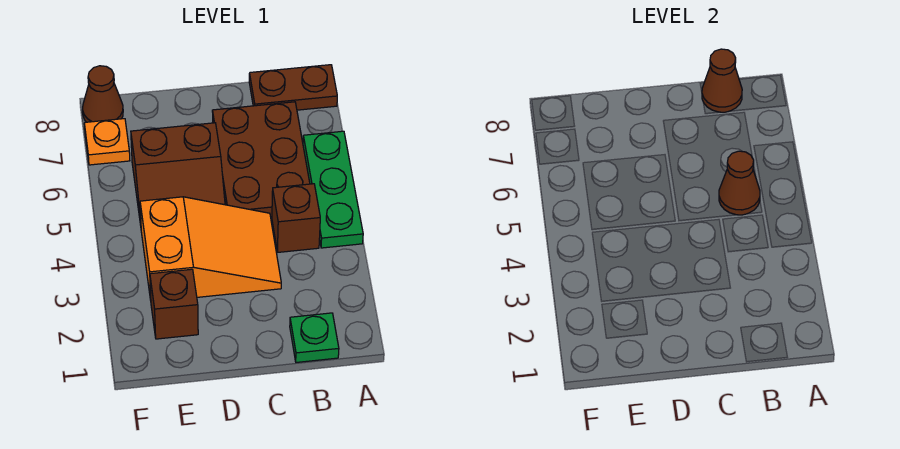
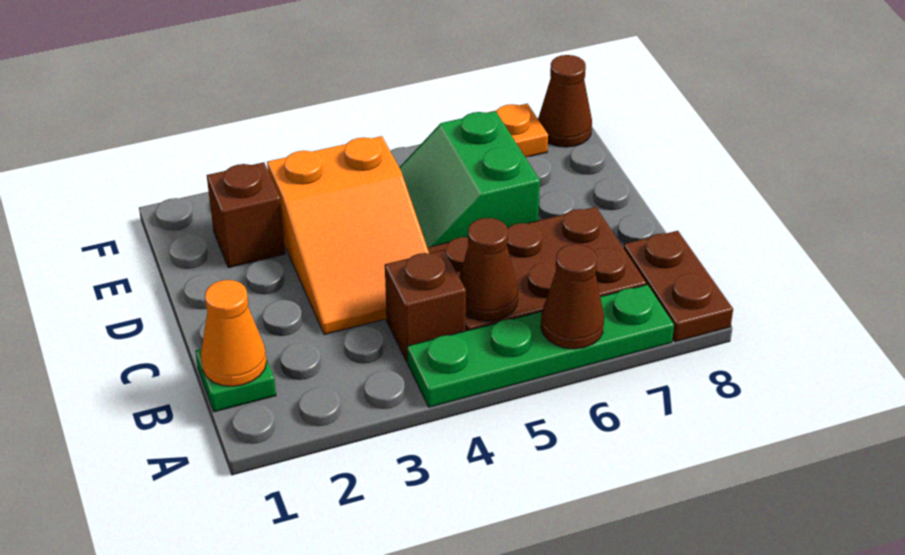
green 1x3 plate [303,131,363,248] -> green 1x4 plate [407,285,674,407]
none -> orange 1x1 cone [201,280,267,386]
brown 1x1 cone [702,49,742,112] -> brown 1x1 cone moved to [541,244,604,349]
brown 2x2 slope [131,123,225,225] -> green 2x2 slope [399,111,540,247]

